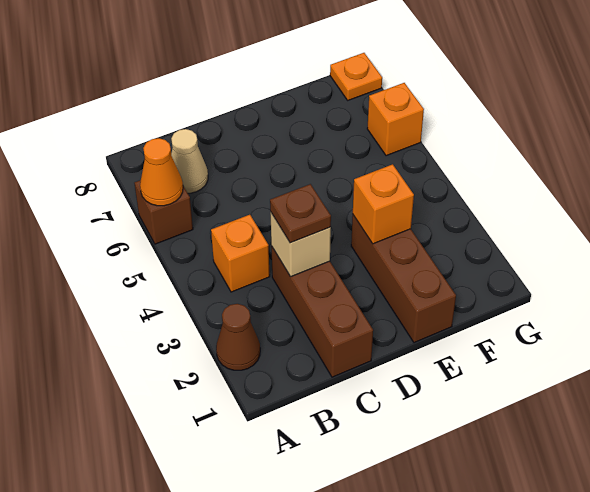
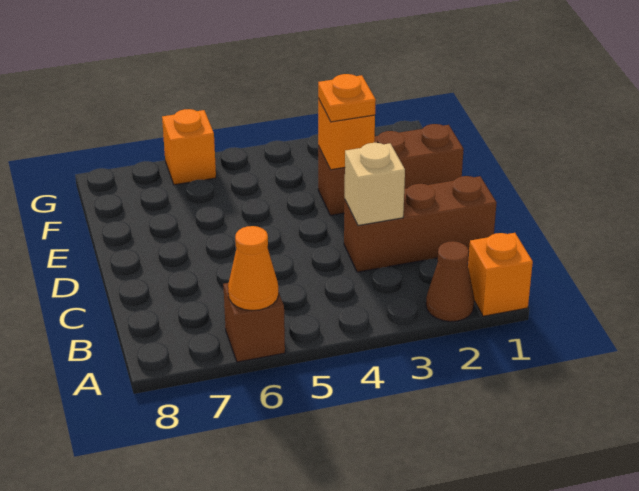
orange 1x1 brick [211,215,270,292] -> orange 1x1 brick moved to [468,233,533,316]
tan 1x1 cone [171,129,208,193] -> none
brown 1x1 plate [270,184,331,243] -> none
orange 1x1 plate [330,53,382,100] -> orange 1x1 plate moved to [318,74,376,122]

